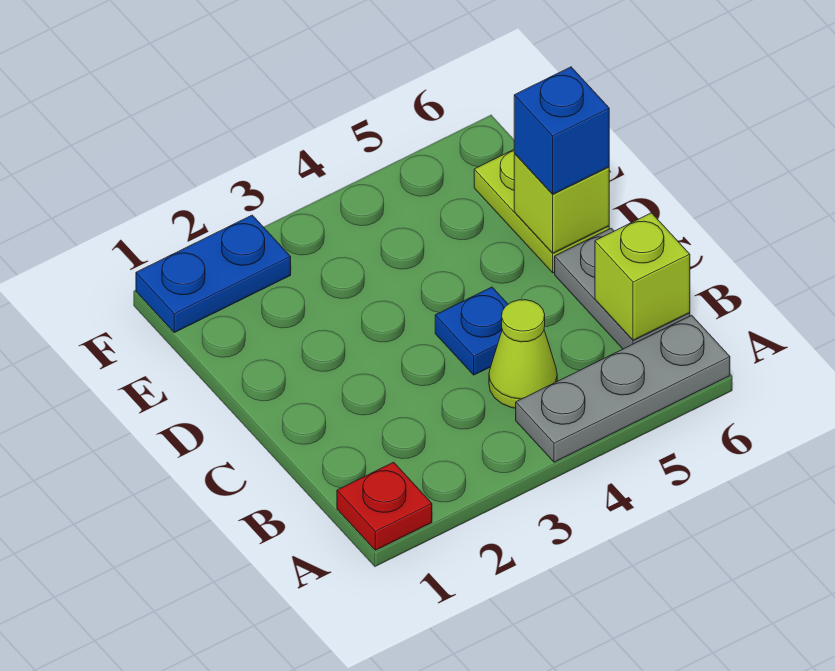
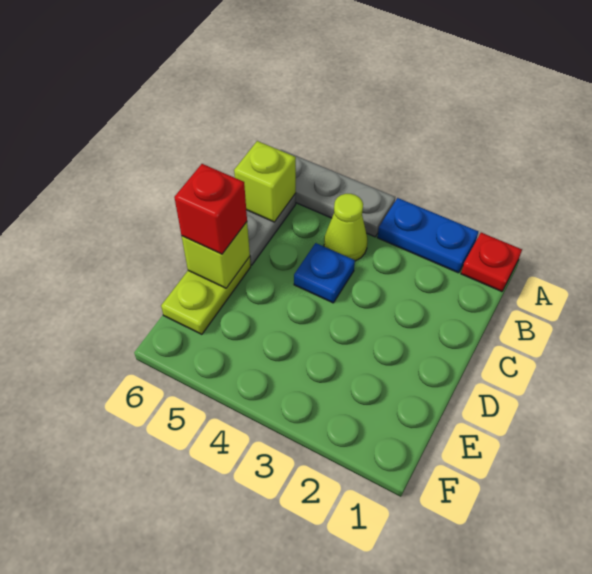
blue 1x1 brick [514,67,609,194] -> red 1x1 brick [174,164,247,254]
blue 1x2 plate [136,215,291,333] -> blue 1x2 plate moved to [377,198,478,273]

